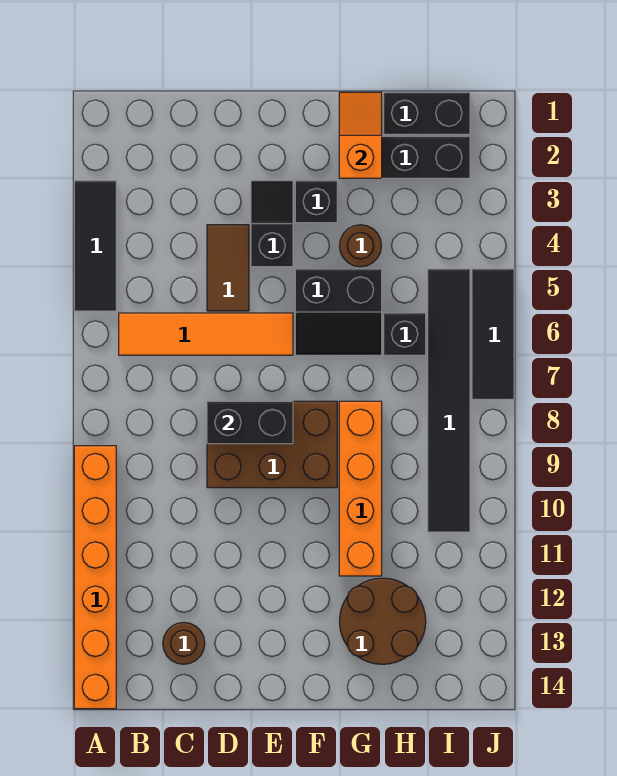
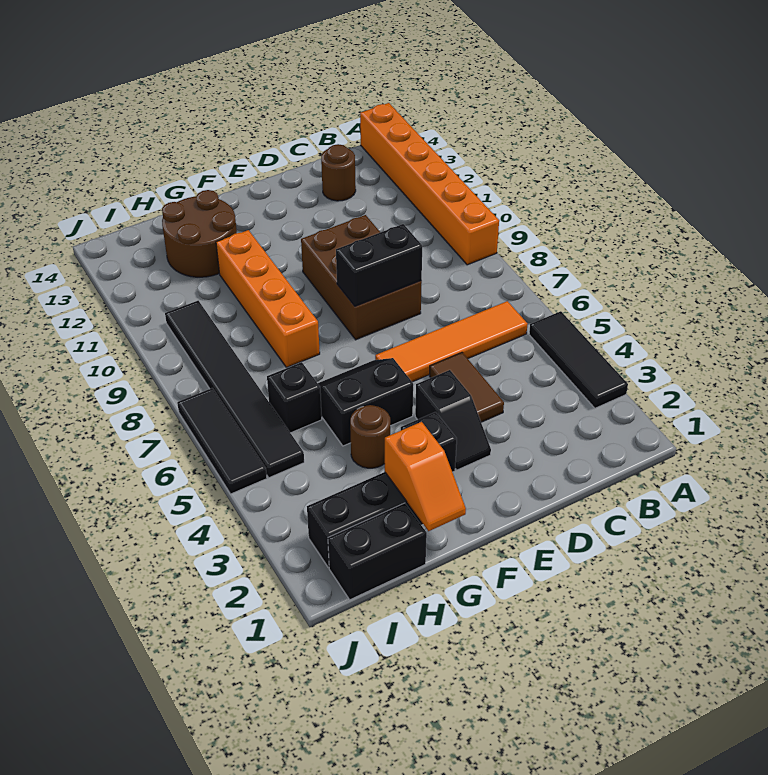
brown 2x3 brick [207,401,337,488] -> brown 2x3 brick turned to [301,215,422,340]

